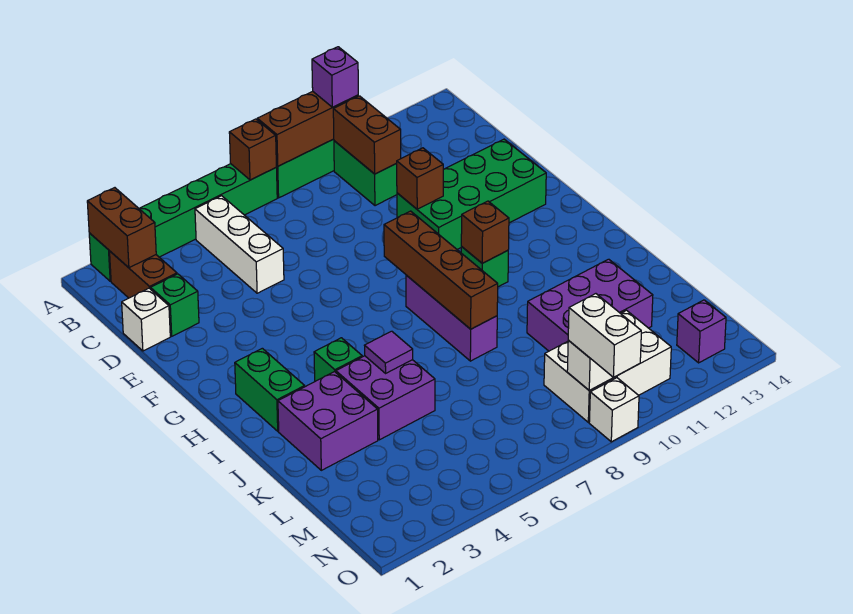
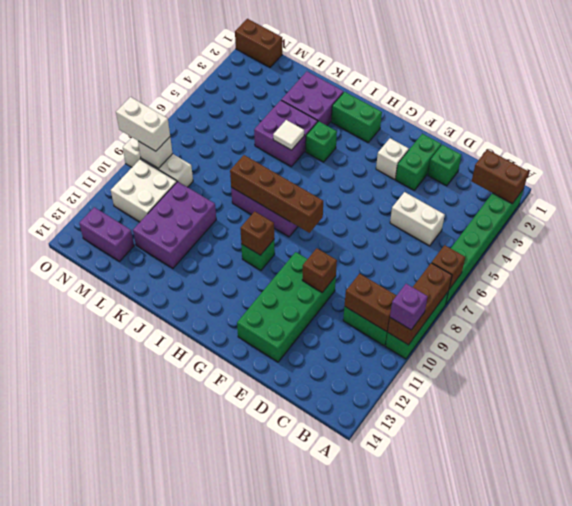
brown 1x2 brick [110,252,177,298] -> brown 1x2 brick moved to [235,19,282,67]
white 1x3 brick [195,196,284,293] -> white 1x2 brick [390,192,445,246]
white 1x1 brick [122,288,170,351] -> white 1x1 brick moved to [376,138,409,179]
none -> green 1x2 brick [396,134,441,190]
purple 1x1 tile [364,331,413,373] -> white 1x1 tile [273,120,304,150]
purple 1x1 brick [677,300,726,363] -> purple 1x2 brick [79,207,134,261]

